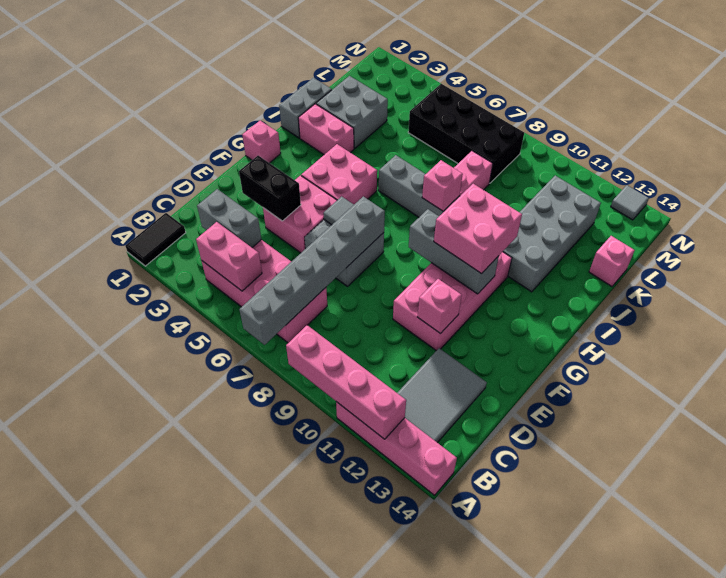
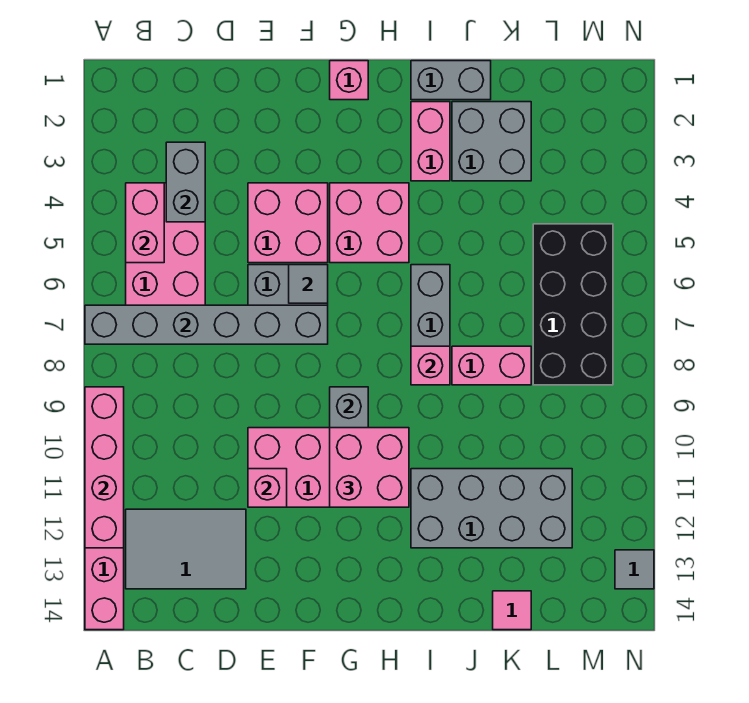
black 1x2 tile [125,213,186,266] -> none
black 1x2 brick [239,156,301,221] -> none
pink 1x1 brick [589,236,635,287] -> pink 1x1 tile [493,591,531,630]

